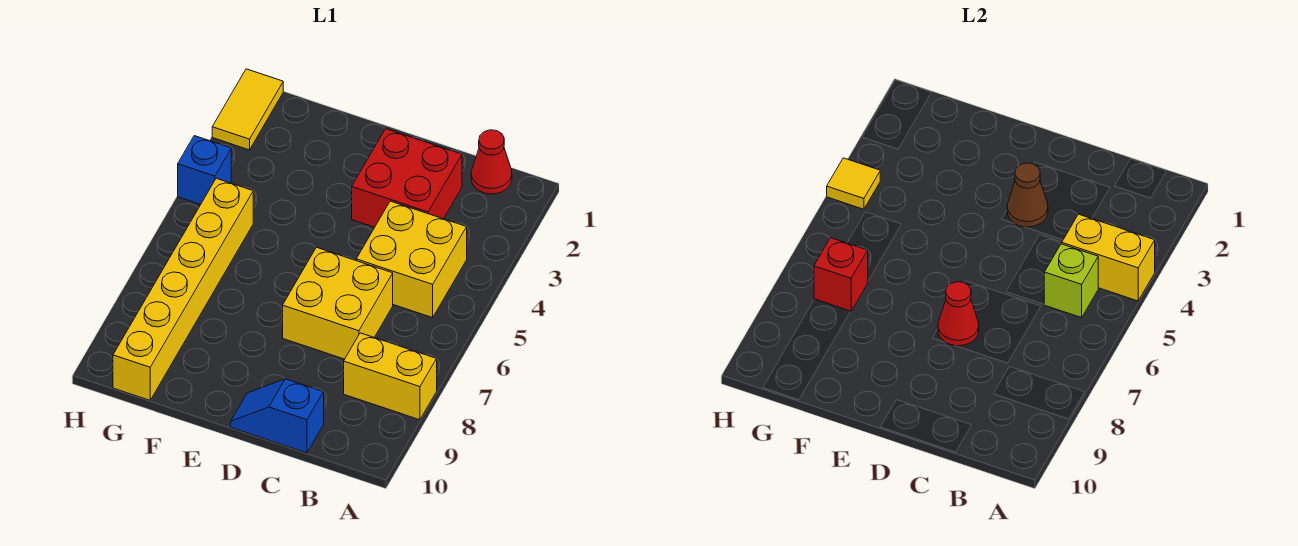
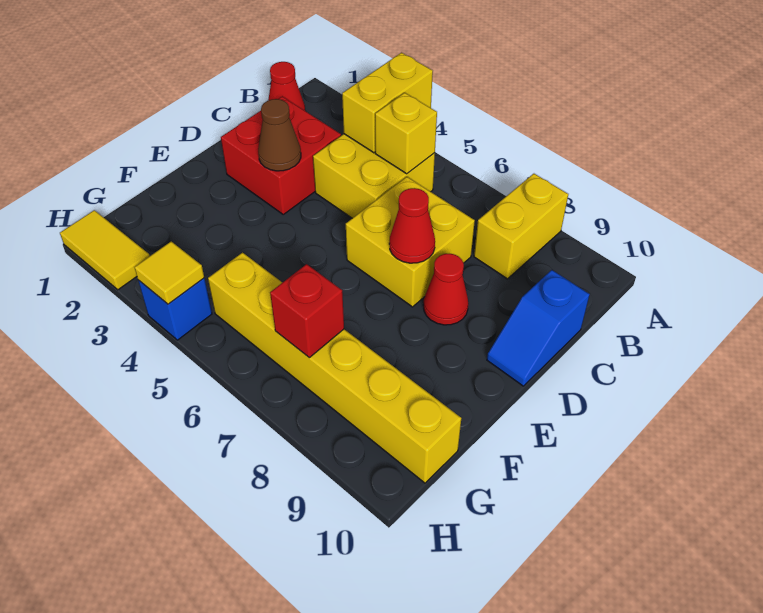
lime 1x1 brick [1044,244,1098,318] -> yellow 1x1 brick [375,93,437,174]
none -> red 1x1 cone [423,254,468,325]

